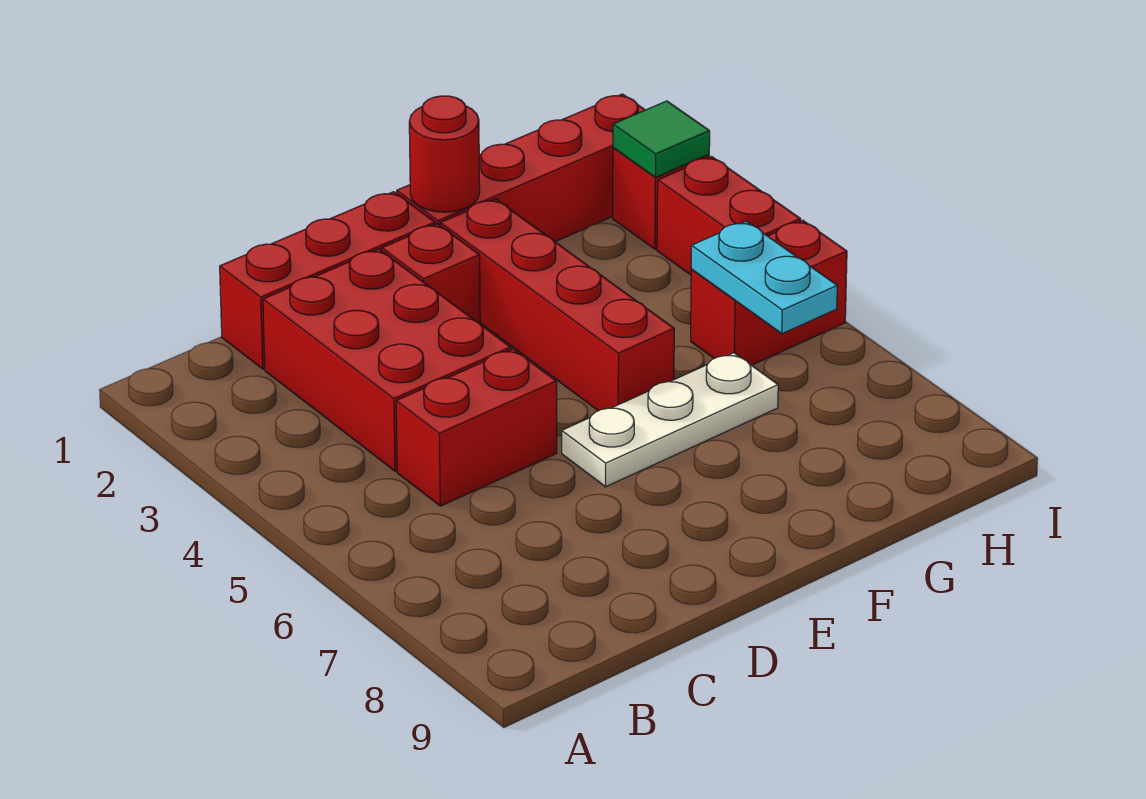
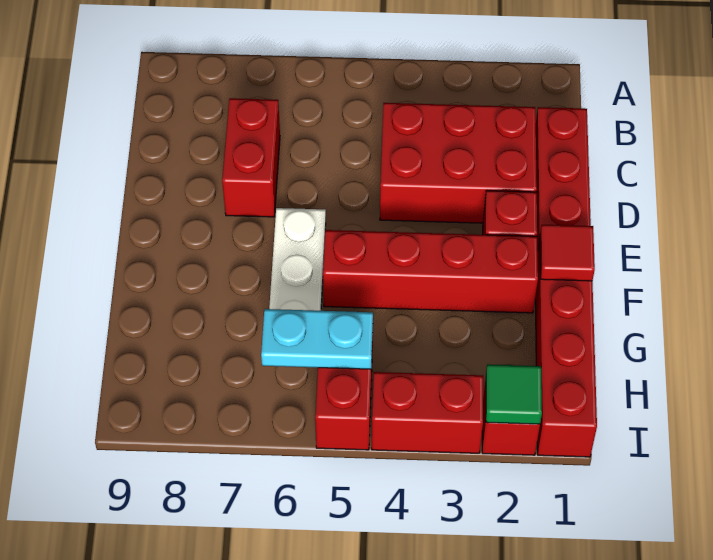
red 1x2 brick [396,349,557,506] -> red 1x2 brick moved to [222,98,280,217]
red 1x1 round brick [409,96,480,212] -> red 1x1 tile [540,225,595,281]

